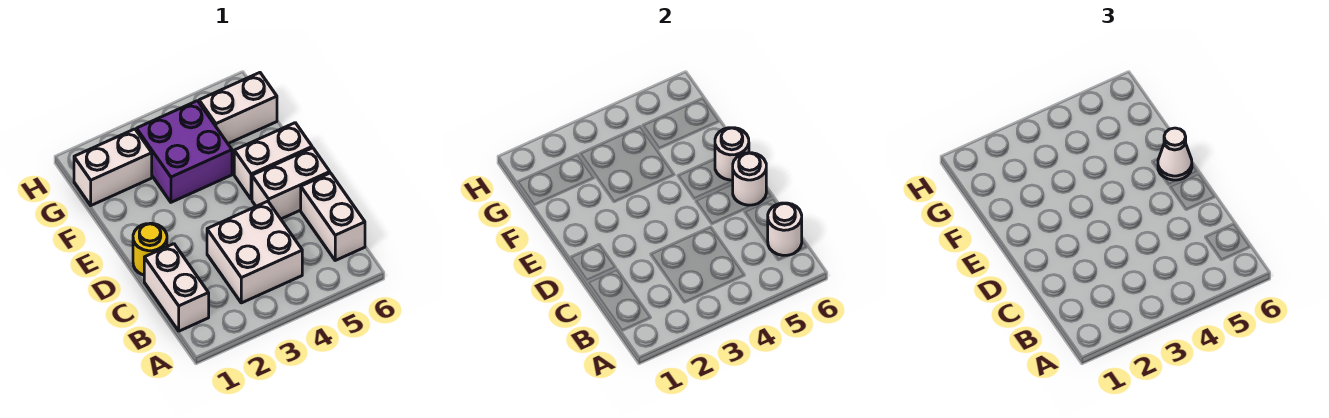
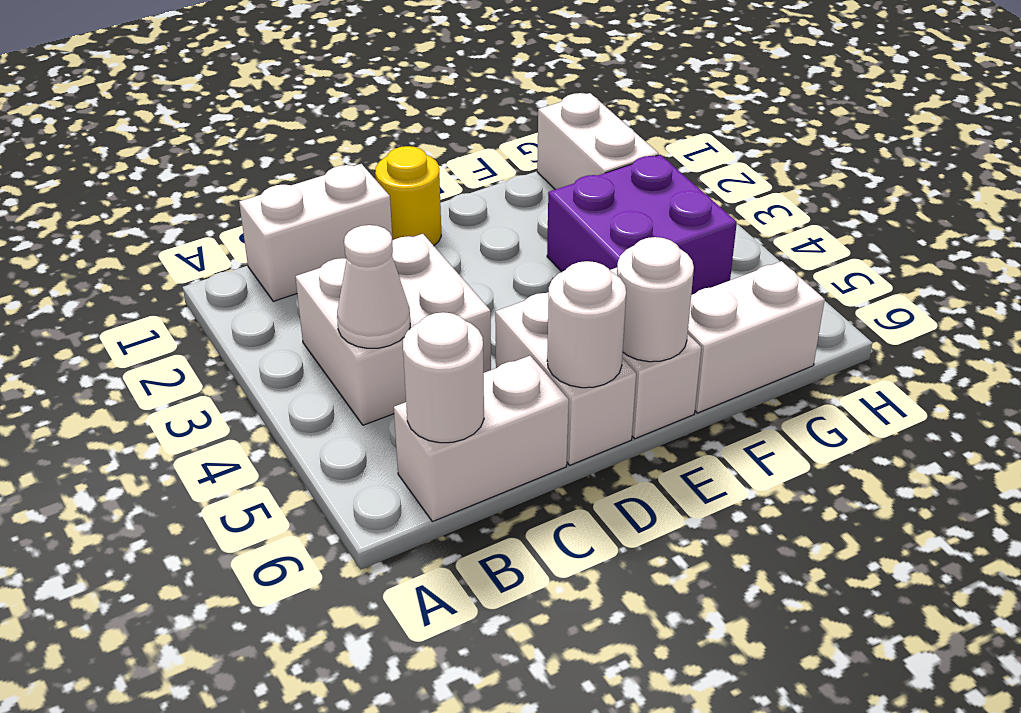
white 1x1 cone [1158,128,1192,180] -> white 1x1 cone moved to [337,225,410,348]
white 1x2 brick [199,73,277,143] -> white 1x2 brick turned to [688,261,825,413]

